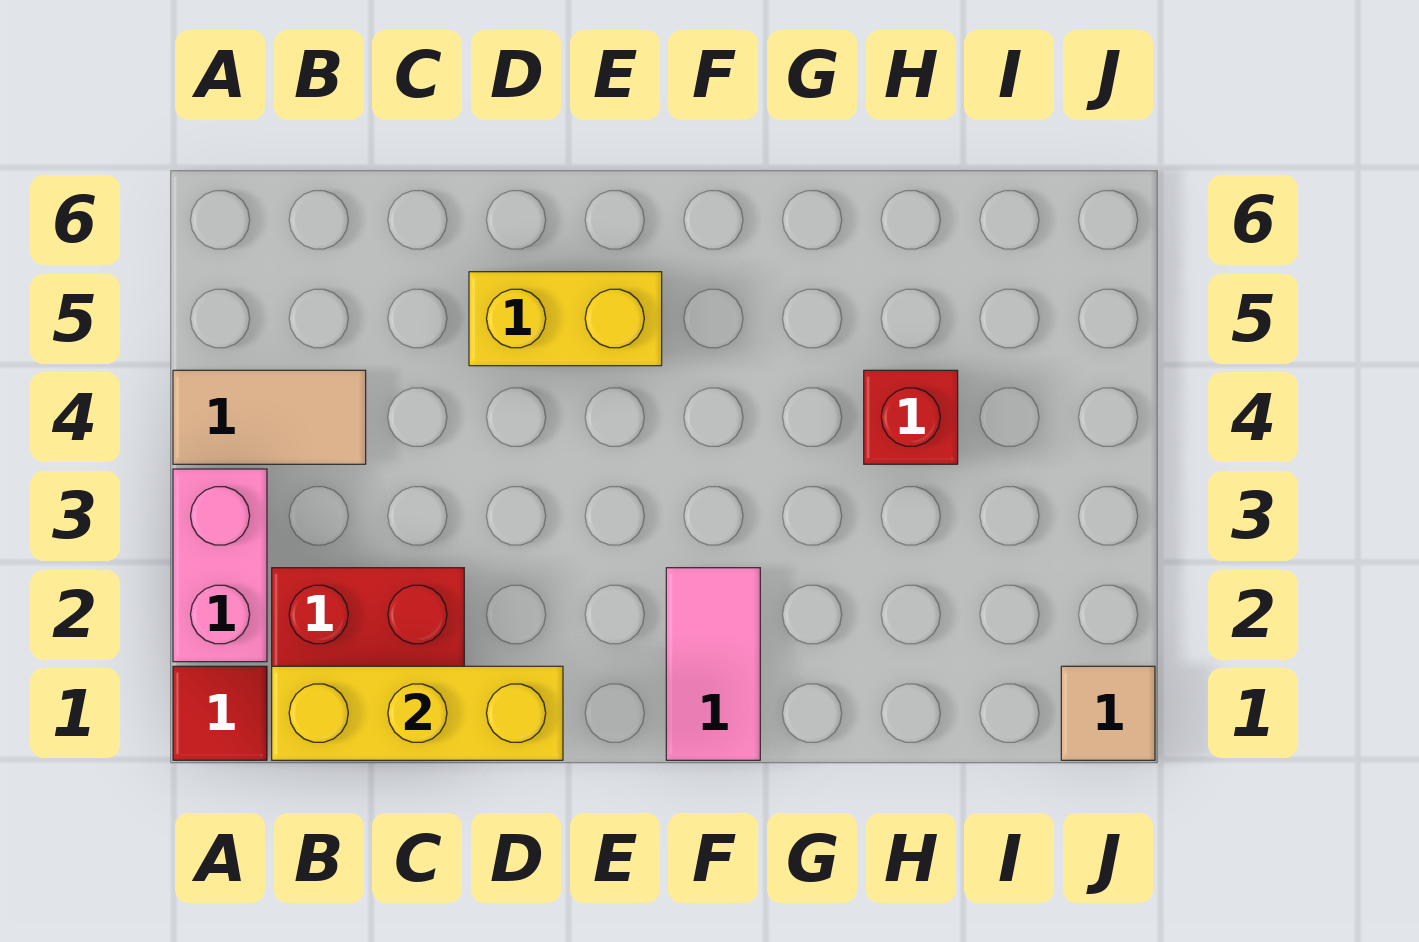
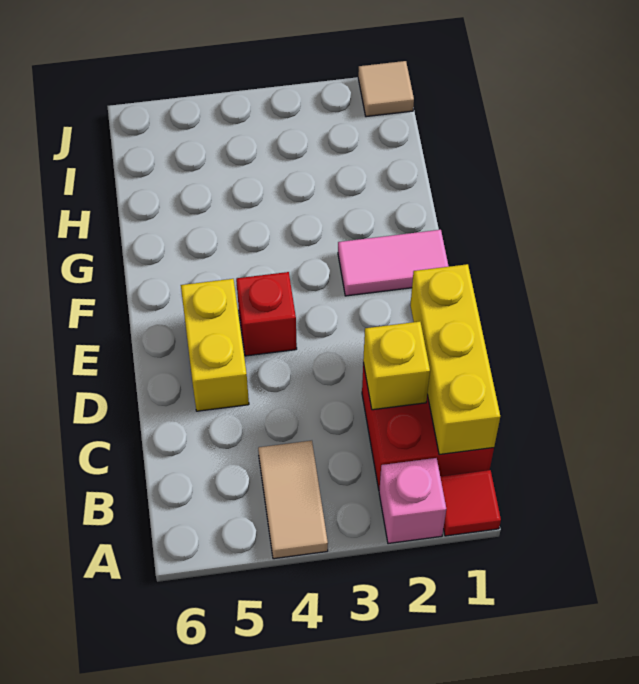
pink 1x2 brick [173,469,267,662] -> pink 1x1 brick [379,458,446,544]
none -> yellow 1x1 brick [363,322,430,410]
red 1x1 brick [864,370,958,464] -> red 1x1 brick moved to [236,272,297,356]

